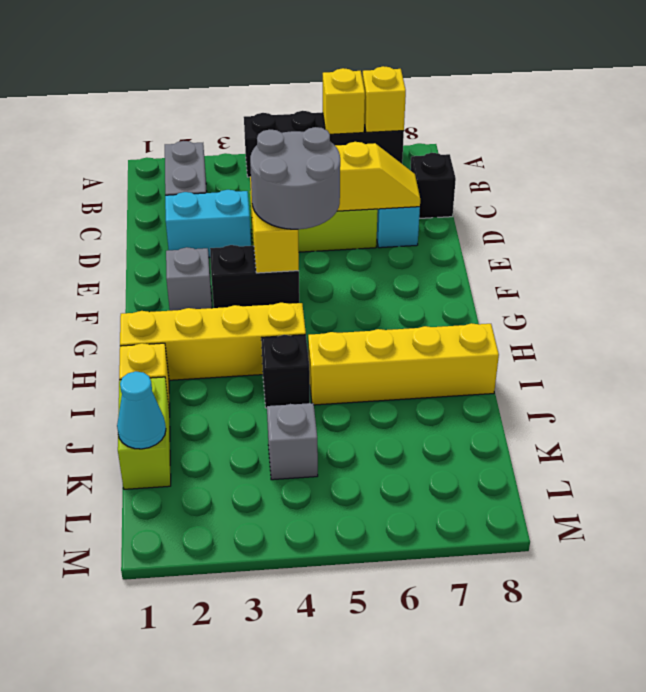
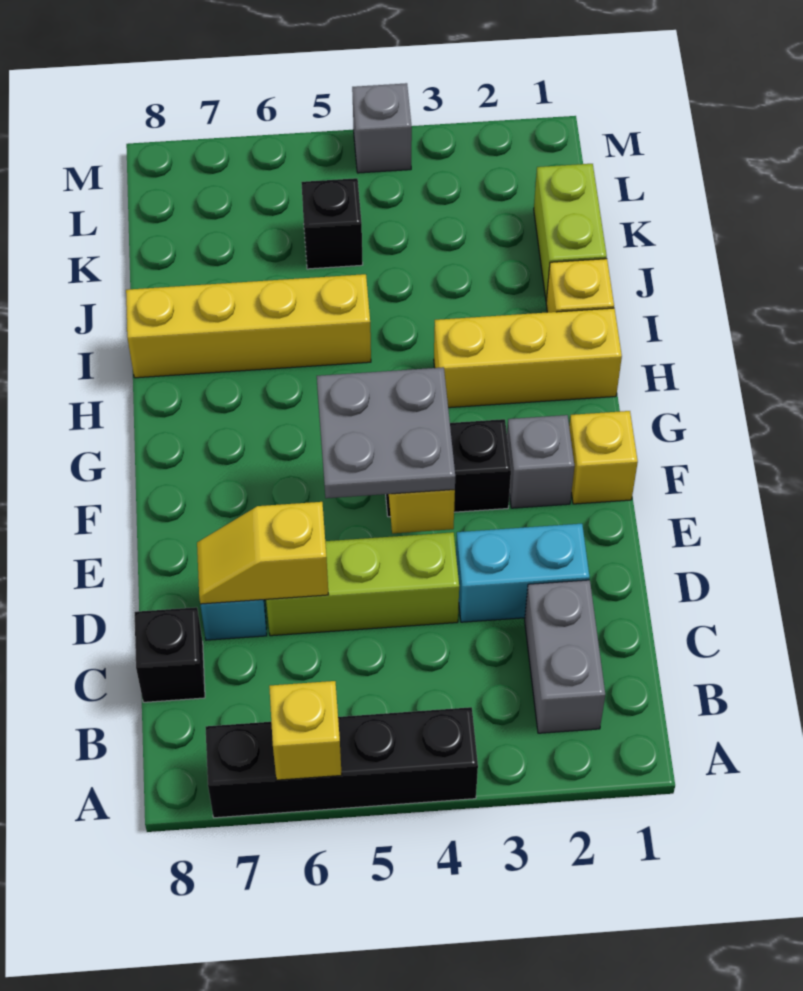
yellow 1x1 brick [363,66,406,132] -> yellow 1x1 brick moved to [569,411,638,504]
grey 2x2 round brick [250,127,340,229] -> grey 2x2 plate [317,367,455,498]
yellow 1x4 brick [120,303,306,380] -> yellow 1x3 brick [434,308,622,408]
black 1x1 brick [261,335,310,408] -> black 1x1 brick moved to [301,178,363,269]
cyan 1x1 cone [117,371,166,449] -> none
grey 1x1 brick [267,403,318,480] -> grey 1x1 brick moved to [352,83,412,173]

